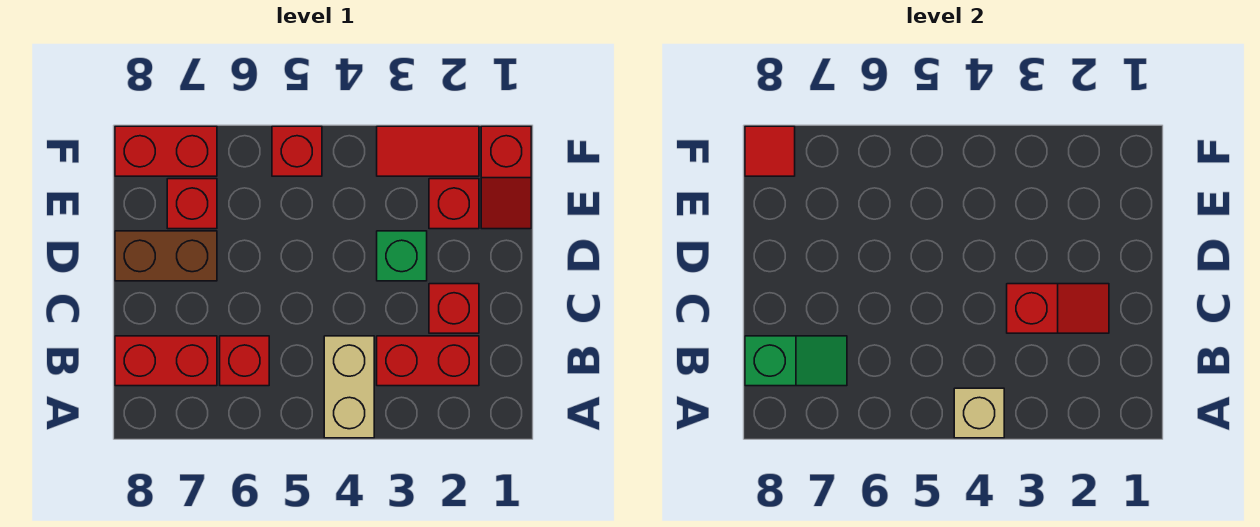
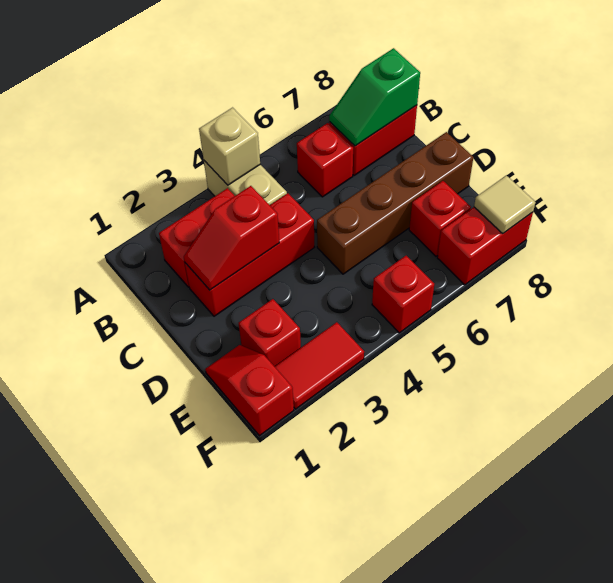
red 1x1 brick [429,284,479,333] -> red 1x3 brick [185,193,314,316]
green 1x1 brick [377,231,427,281] -> none
brown 1x2 brick [115,231,217,281] -> brown 1x4 brick [317,132,473,274]
red 1x1 tile [745,126,795,176] -> tan 1x1 tile [474,176,536,233]

